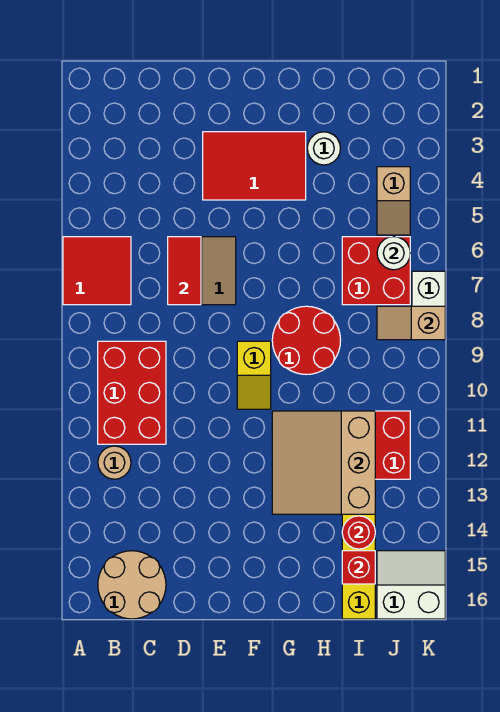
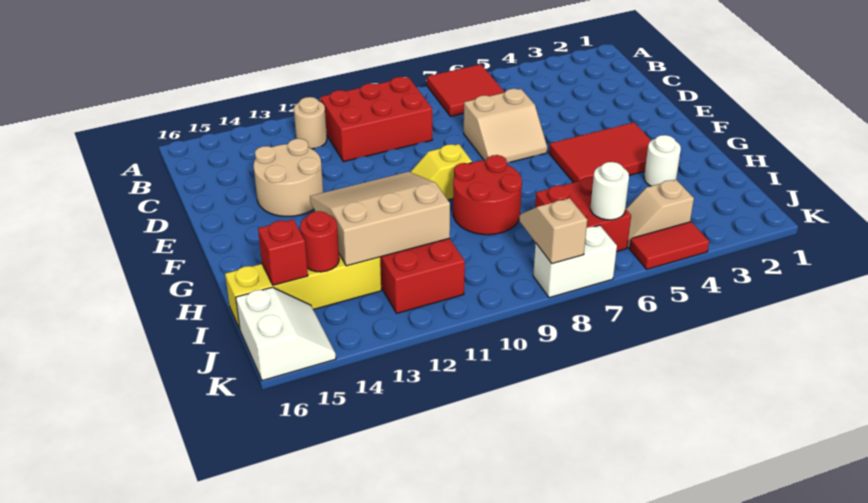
tan 2x2 round brick [98,551,166,619] -> tan 2x2 round brick moved to [253,139,323,216]
red 1x2 tile [168,237,201,305] -> red 1x2 tile moved to [629,222,709,269]
red 2x3 tile [203,132,306,200] -> red 2x3 tile turned to [549,122,651,183]

